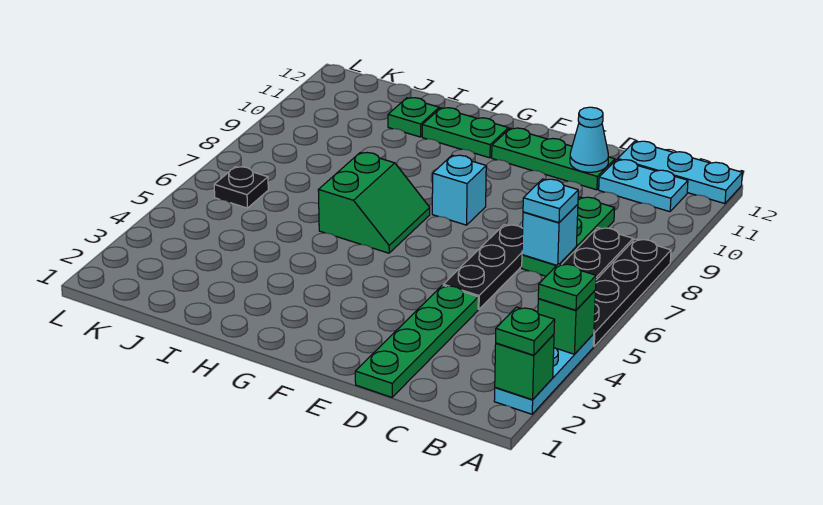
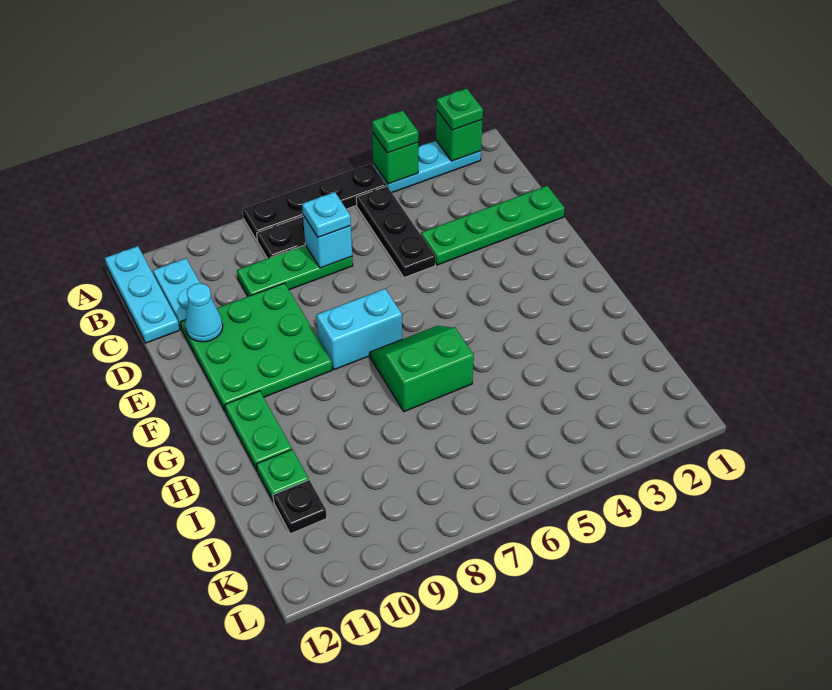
black 1x3 plate [443,225,523,309] -> black 1x3 plate turned to [356,186,436,278]
green 1x3 plate [492,128,615,190] -> green 3x3 plate [181,283,332,412]
cyan 1x1 brick [432,155,486,225] -> cyan 1x2 brick [316,289,402,370]
black 1x1 plate [214,167,268,208] -> black 1x1 plate moved to [273,480,327,534]

